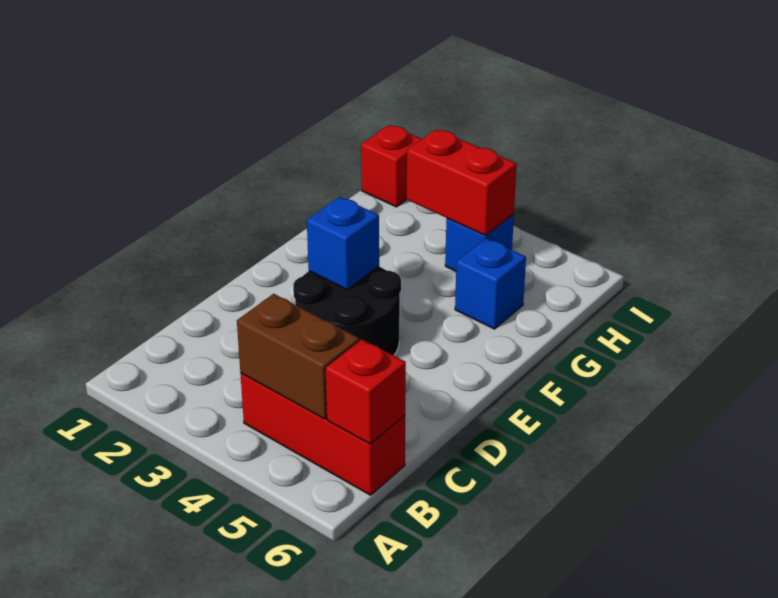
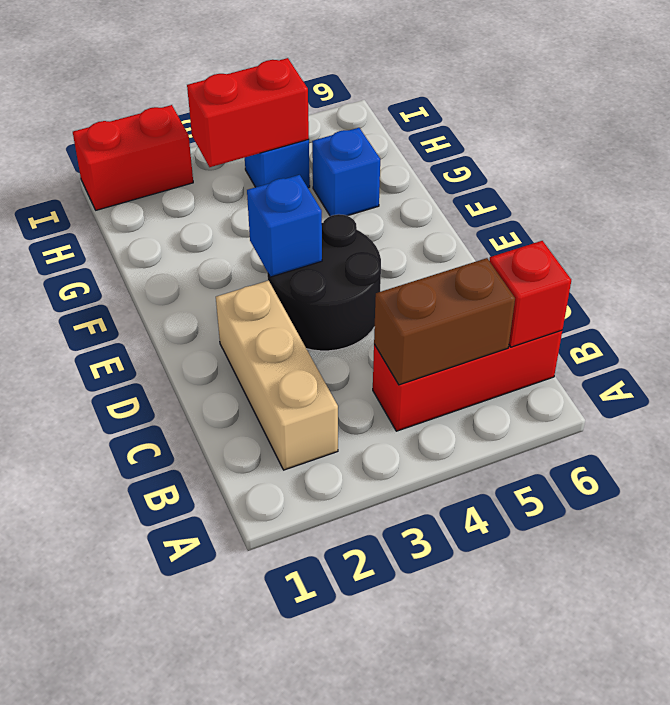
none -> tan 1x3 brick [216,281,338,470]
red 1x1 brick [361,125,422,207] -> red 1x2 brick [73,105,193,210]

